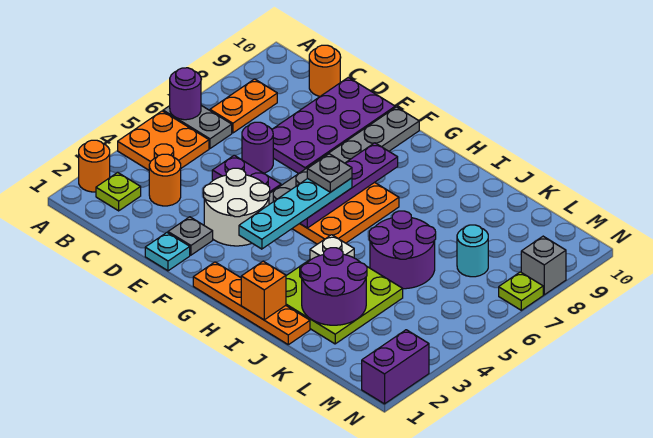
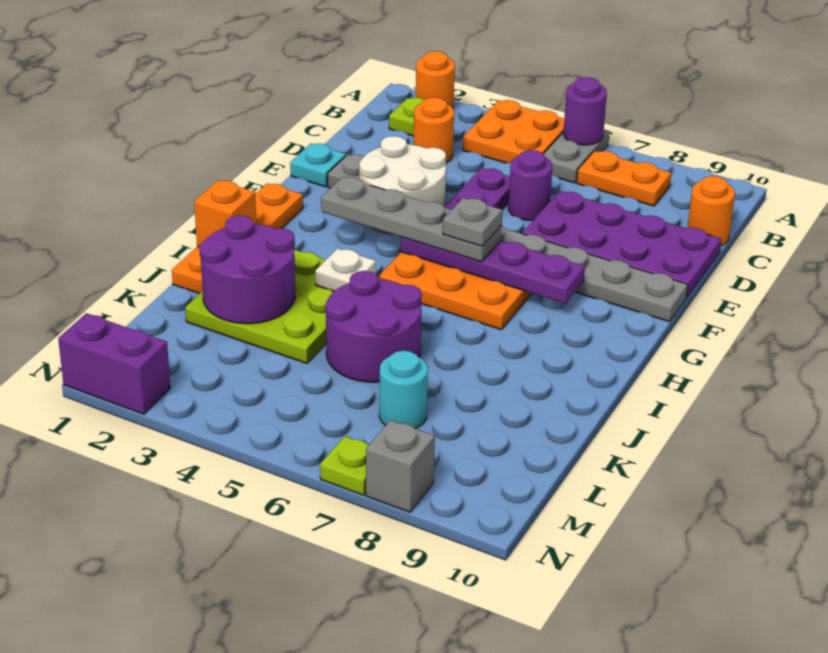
cyan 1x4 plate [239,178,352,249] -> grey 1x4 plate [321,177,502,262]

